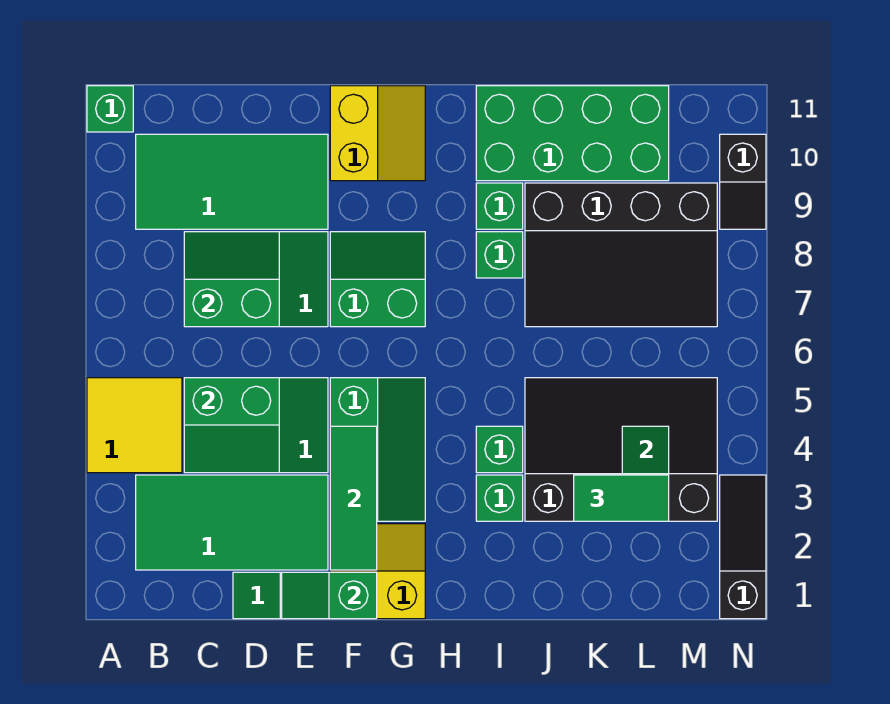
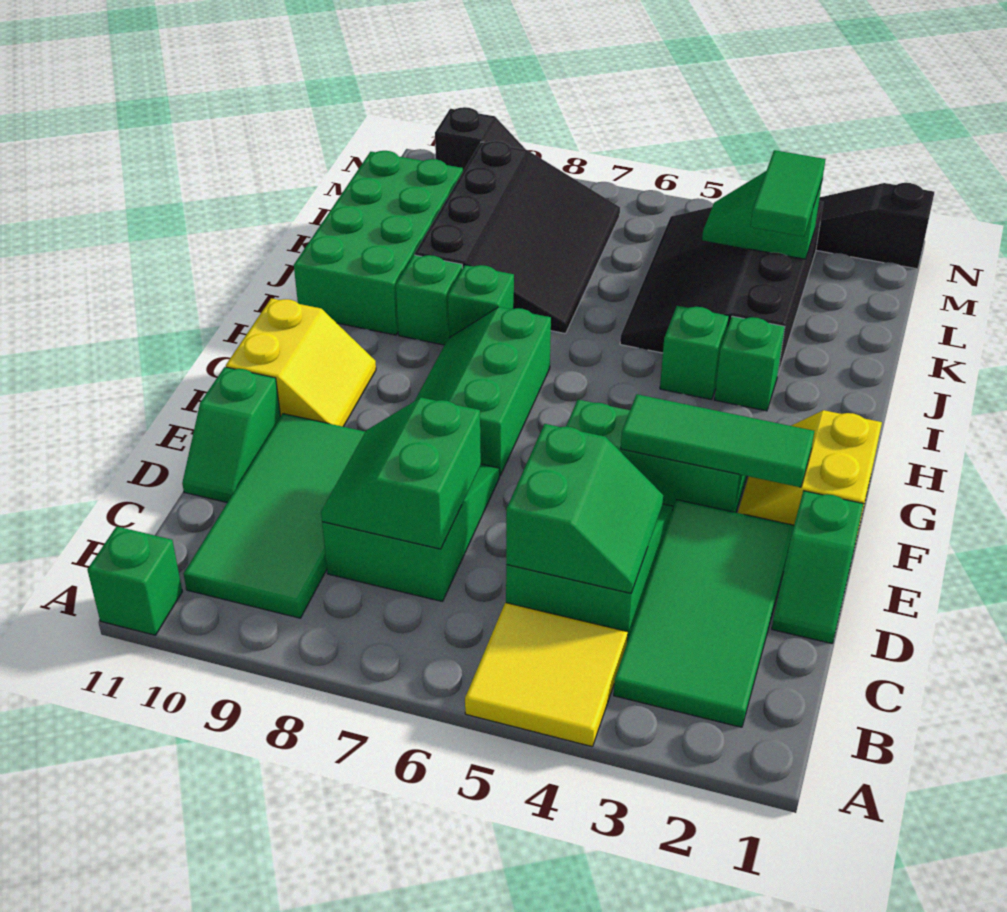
green 1x2 slope [282,572,377,619] -> green 1x2 slope moved to [182,367,280,502]
green 2x2 slope [330,232,425,327] -> green 2x3 slope [415,307,551,475]
yellow 2x2 slope [330,86,425,181] -> yellow 2x2 slope turned to [226,298,376,427]

